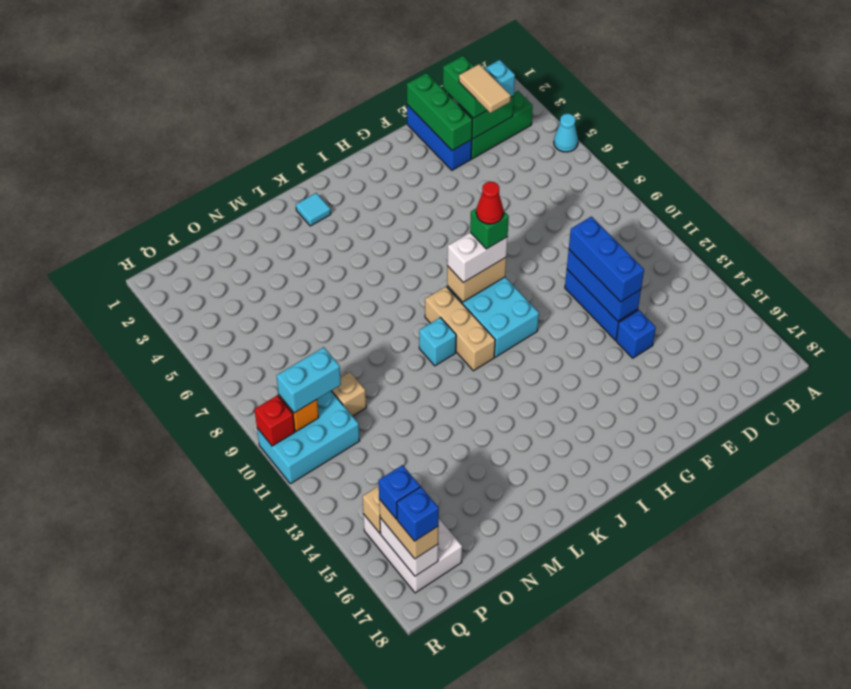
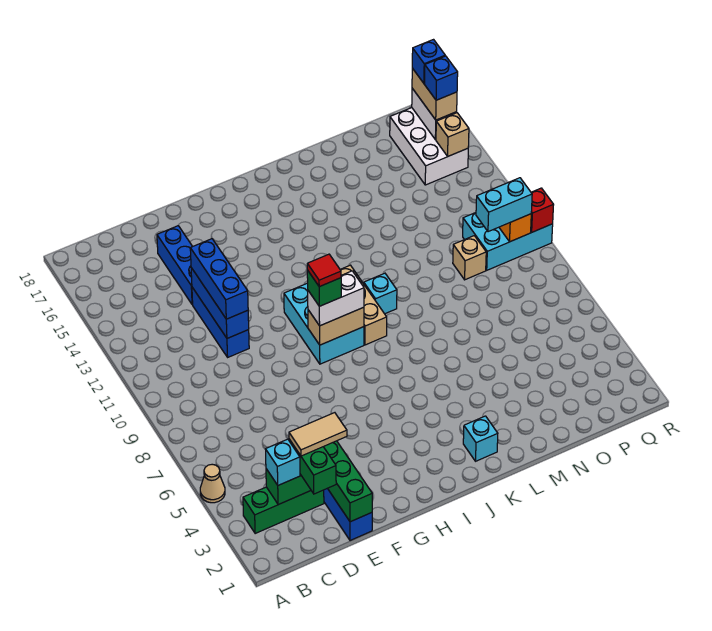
cyan 1x1 cone [554,114,578,152] -> tan 1x1 cone [200,464,225,503]
tan 1x2 tile [459,64,511,113] -> tan 1x2 tile turned to [289,413,347,456]
blue 1x1 brick [616,310,656,358] -> blue 1x3 brick [157,226,193,305]
red 1x1 cone [476,182,503,224] -> red 1x1 tile [307,254,341,287]
cyan 1x1 tile [296,193,331,226] -> cyan 1x1 brick [463,416,498,461]

